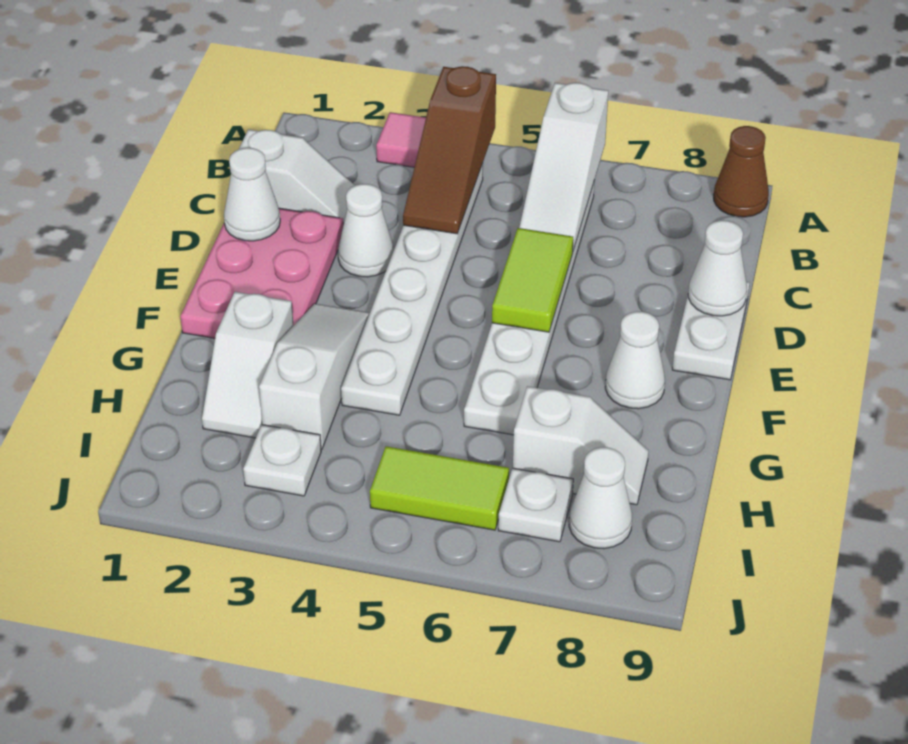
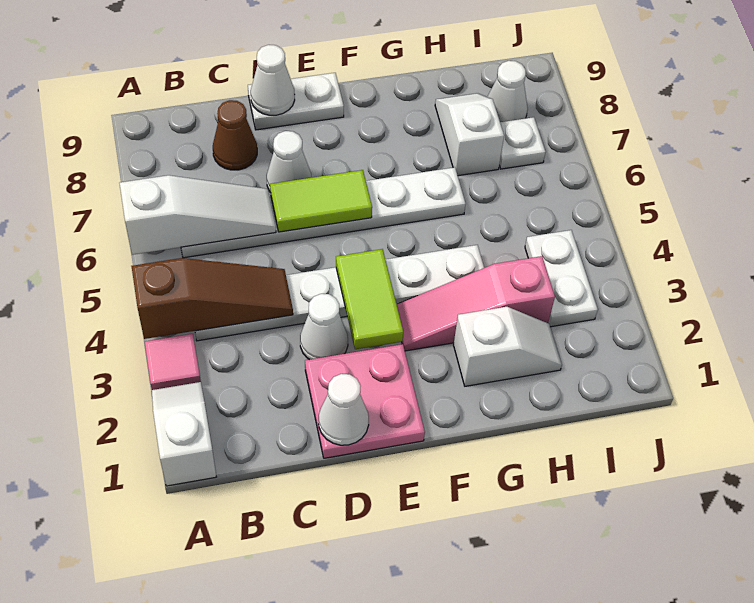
brown 1x1 cone [714,126,769,217] -> brown 1x1 cone moved to [213,100,257,170]
white 1x2 slope [239,129,355,224] -> white 1x2 slope moved to [152,382,216,486]
pink 2x3 plate [180,208,344,338] -> pink 2x2 plate [305,344,425,458]
white 1x3 slope [259,304,370,450] -> pink 1x3 slope [397,256,555,351]
white 1x1 cone [605,311,665,409] -> white 1x1 cone moved to [267,131,311,192]
white 1x1 plate [243,425,321,496] -> white 1x2 plate [525,230,598,327]
lime 1x2 tile [370,446,509,530] -> lime 1x2 tile moved to [336,249,403,349]

